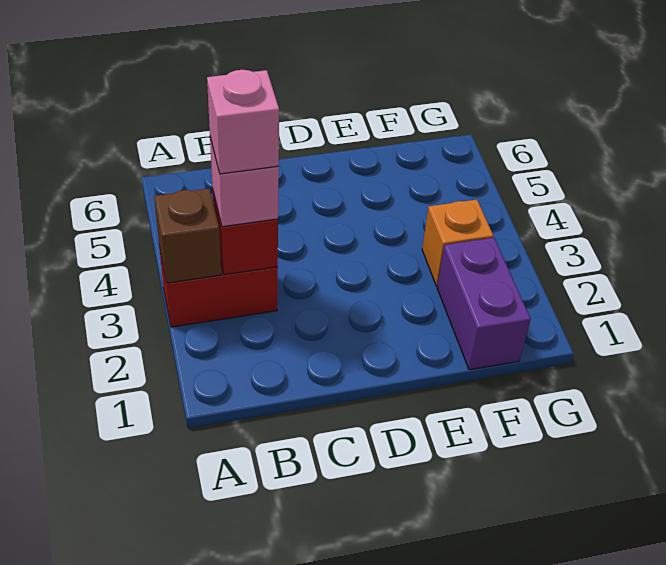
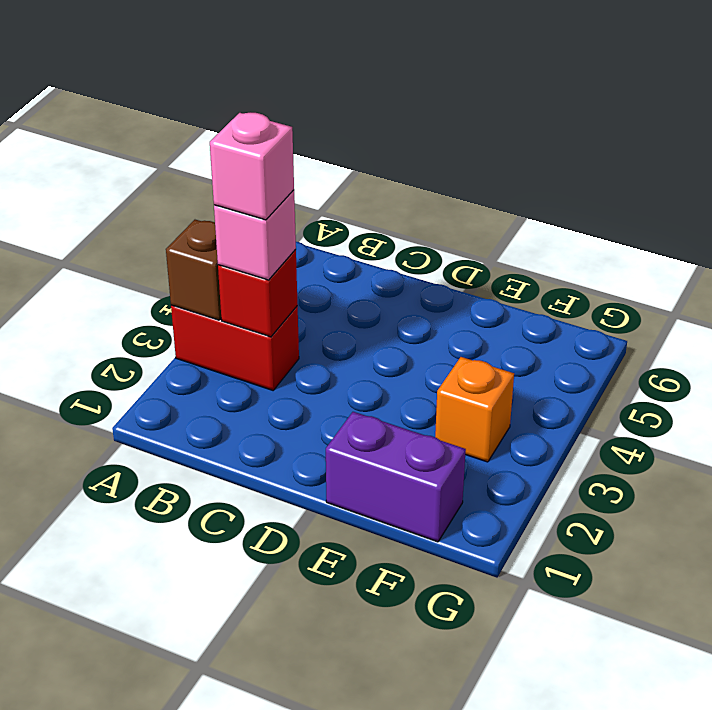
purple 1x2 brick [437,238,531,370] -> purple 1x2 brick turned to [326,412,466,542]

